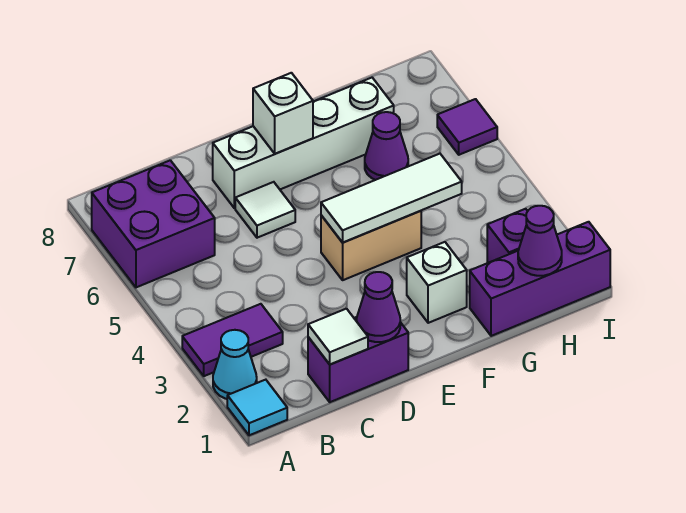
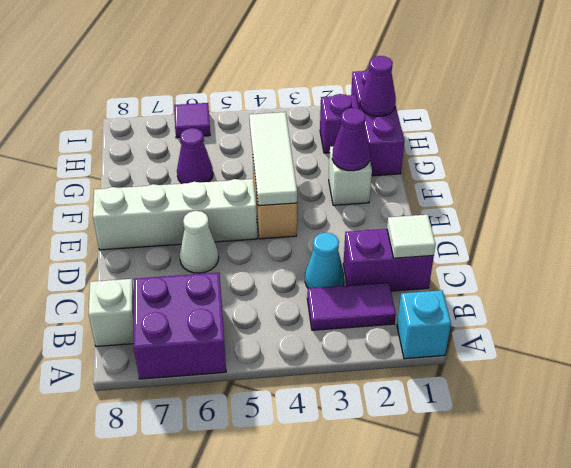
cyan 1x1 tile [227,380,287,435] -> cyan 1x1 brick [397,290,451,359]
cyan 1x1 cone [213,330,257,399] -> cyan 1x1 cone moved to [305,233,344,288]
purple 1x2 tile [182,304,283,376] -> purple 1x2 tile turned to [307,283,396,330]
purple 1x2 brick [308,317,408,402] -> purple 1x2 brick turned to [343,229,434,291]
purple 1x1 cone [357,272,400,342] -> purple 1x1 cone moved to [332,108,370,171]
white 1x1 tile [235,182,295,238] -> white 1x1 cone [180,211,219,273]
white 1x4 brick [213,77,394,208] -> white 1x4 brick turned to [93,179,257,250]
white 1x1 brick [253,73,313,154] -> white 1x1 brick moved to [89,279,134,347]

